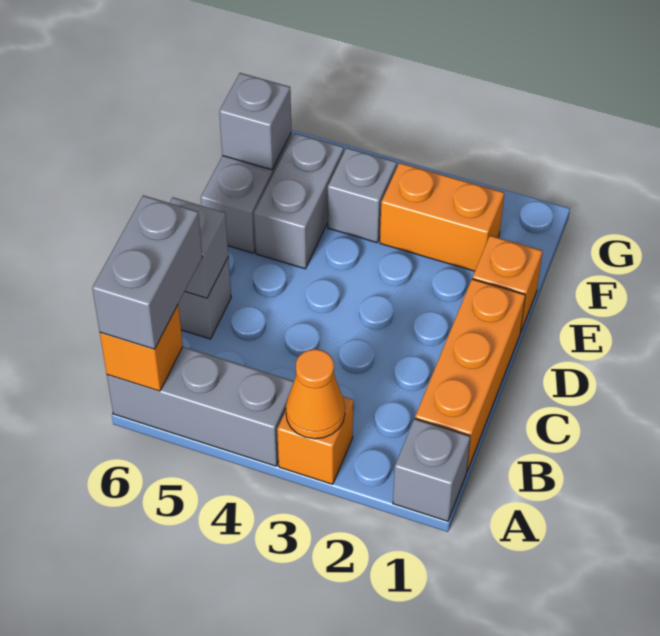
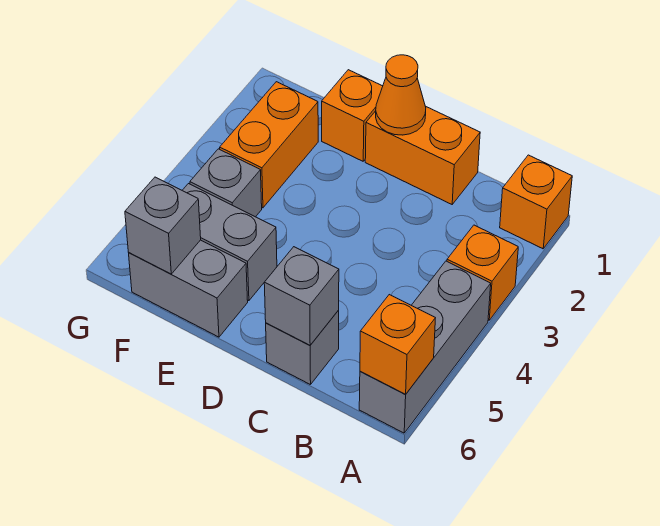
grey 1x1 brick [393,419,470,521] -> orange 1x1 brick [500,155,572,249]
orange 1x1 cone [286,349,345,439] -> orange 1x1 cone moved to [376,55,426,135]
grey 1x2 brick [92,195,202,349] -> none
orange 1x3 brick [415,279,525,471] -> orange 1x2 brick [365,107,480,204]

